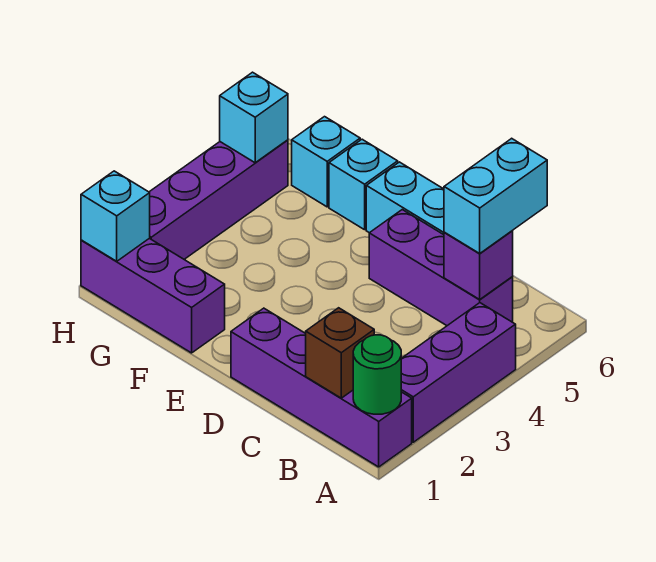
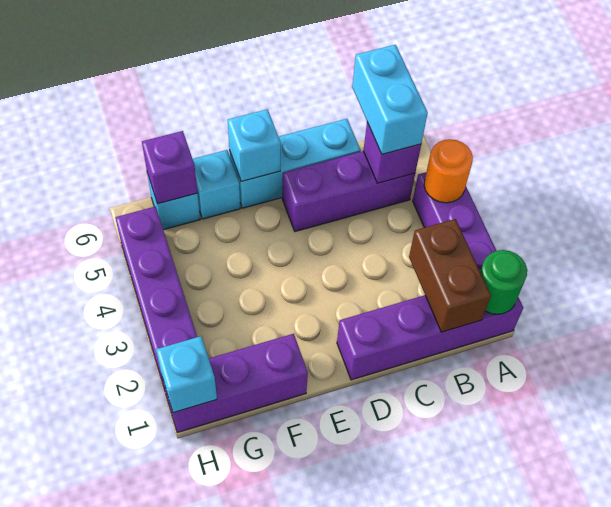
none -> orange 1x1 round brick [424,139,473,203]
brown 1x1 brick [306,308,374,398] -> brown 1x2 brick [409,219,491,332]
none -> purple 1x1 brick [142,131,197,204]
cyan 1x1 brick [220,72,288,163] -> cyan 1x1 brick moved to [228,109,281,182]

